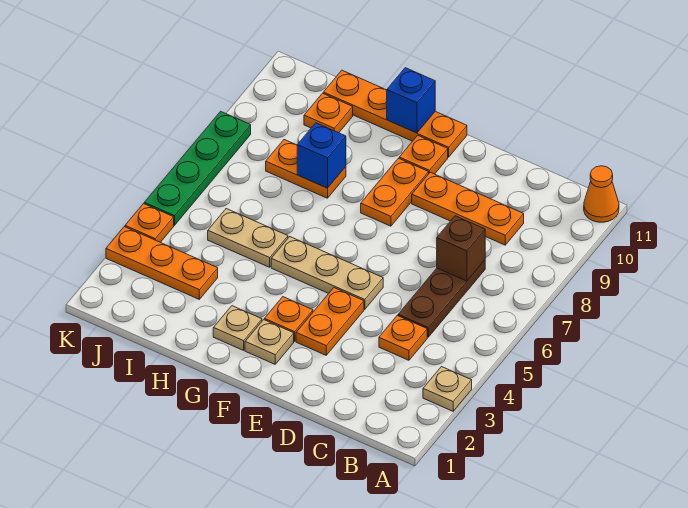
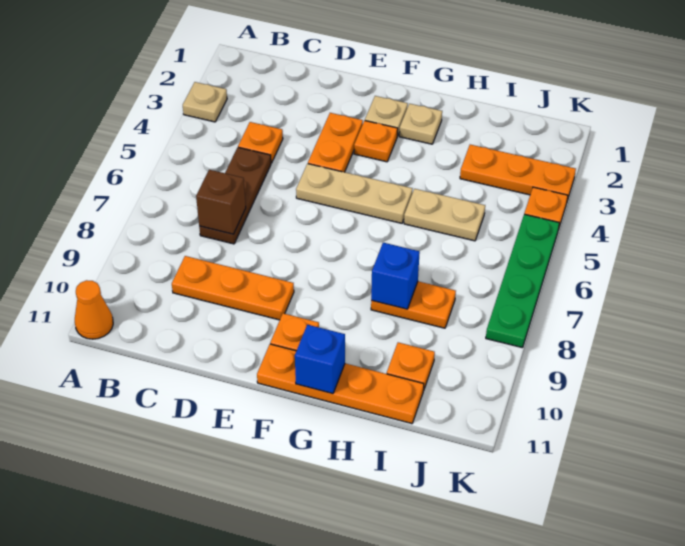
orange 1x2 plate [361,158,429,226] -> none

